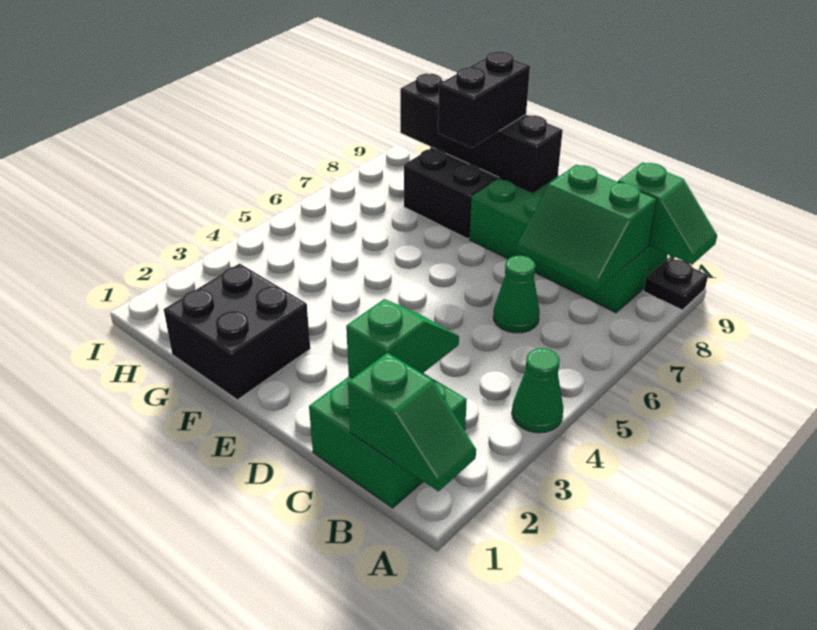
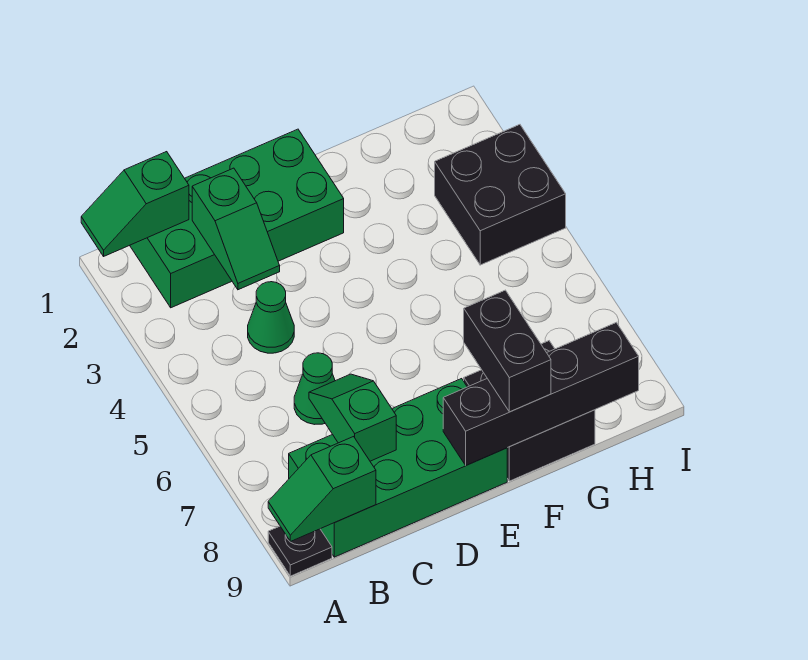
green 1x1 cone [512,348,563,433] -> green 1x1 cone moved to [248,282,294,353]
green 2x2 brick [309,373,467,508] -> green 2x4 brick [130,129,344,308]
green 2x2 slope [517,165,657,290] -> green 1x2 slope [309,374,396,461]
black 2x2 brick [164,264,310,400] -> black 2x2 brick moved to [435,125,566,265]

